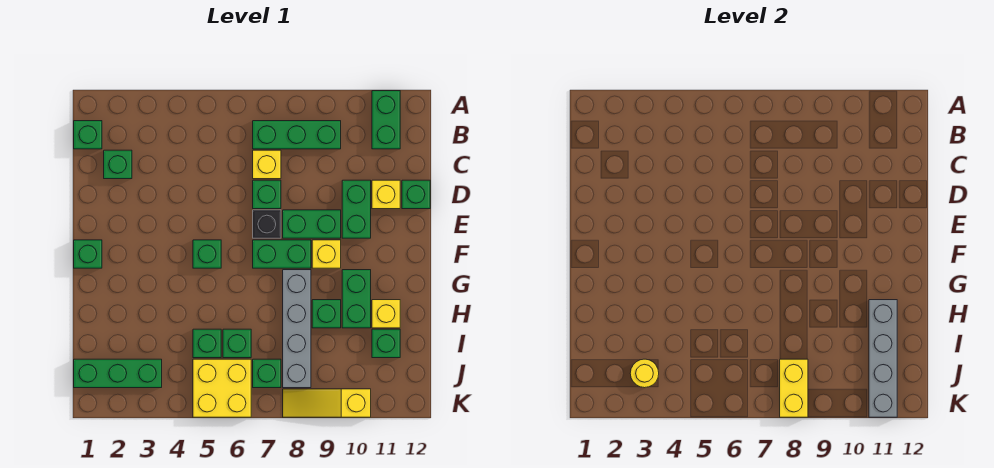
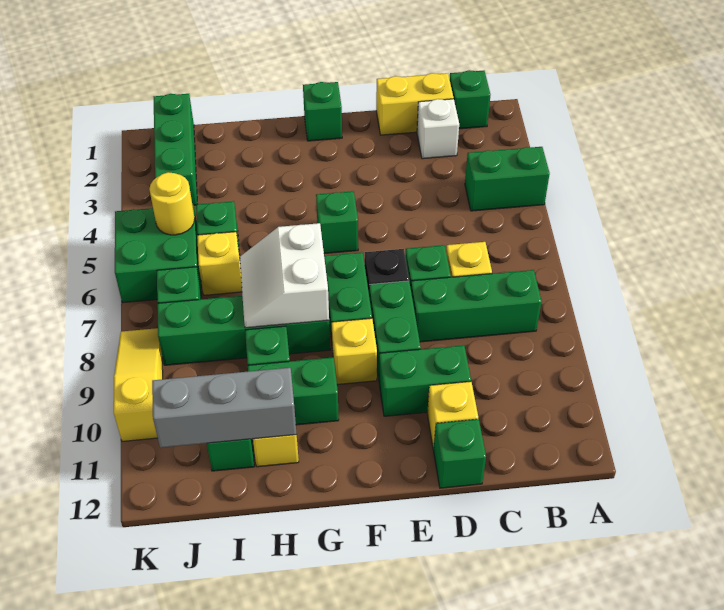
green 1x2 brick [372,91,400,149] -> green 1x2 brick moved to [465,147,550,211]
green 1x3 brick [253,121,341,149] -> green 1x3 brick turned to [411,270,542,342]
green 1x1 brick [104,150,132,179] -> white 1x1 brick [417,99,459,159]
none -> white 2x2 slope [240,223,329,328]
grey 1x4 brick [283,270,311,388] -> green 1x4 brick [157,296,330,365]
grey 1x4 brick [869,300,897,417] -> grey 1x3 brick [152,368,297,448]
green 1x1 brick [223,329,251,358] -> yellow 1x1 brick [197,232,242,295]
yellow 1x1 round brick [630,359,659,388] -> yellow 1x1 round brick moved to [149,172,195,235]
yellow 2x2 brick [193,359,251,417] -> green 2x2 brick [115,205,202,303]
yellow 1x2 brick [780,359,808,417] -> yellow 1x2 brick moved to [376,73,453,135]

